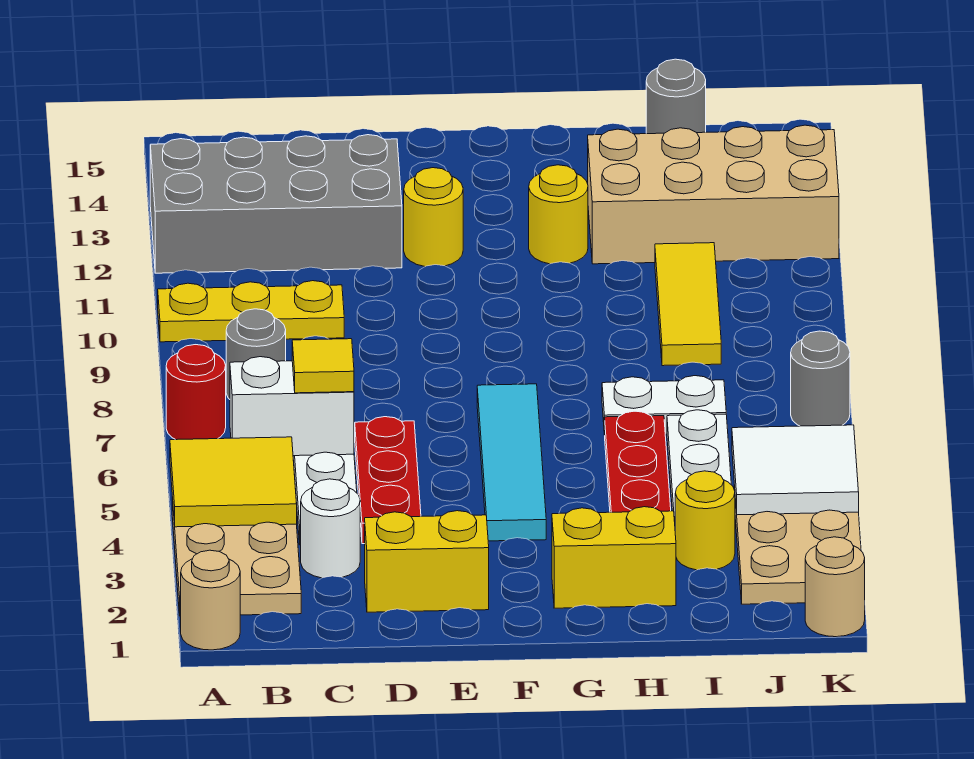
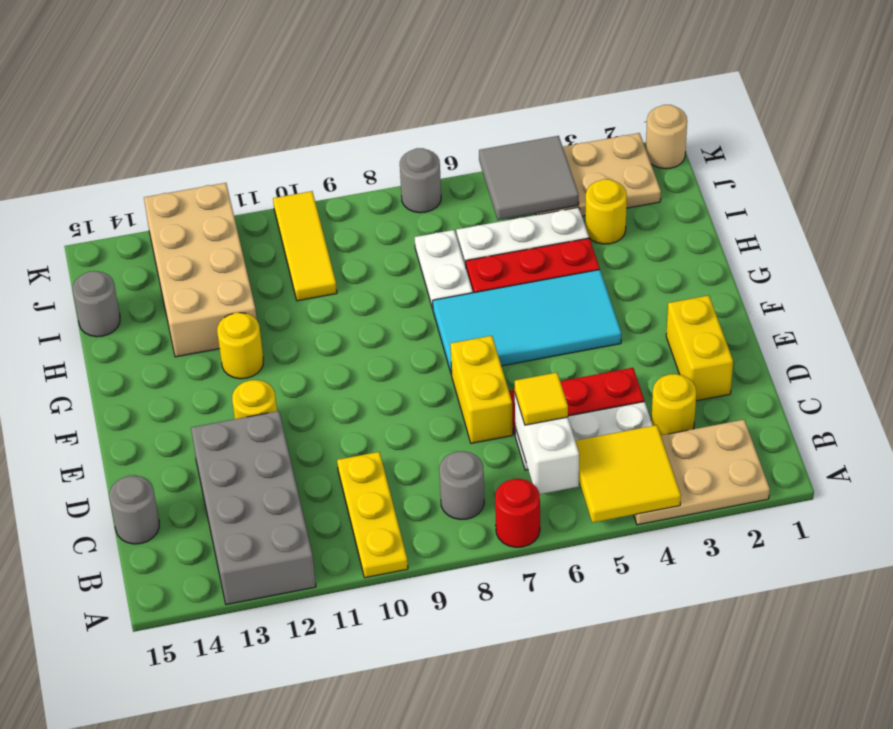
tan 1x1 round brick [181,550,240,650] -> none
white 1x1 round brick [301,479,360,578] -> yellow 1x1 round brick [651,374,696,435]
none -> grey 1x1 round brick [109,476,159,544]
cyan 1x4 tile [477,384,546,541] -> cyan 2x4 tile [433,270,621,375]
yellow 1x2 brick [552,507,676,608] -> yellow 1x2 brick moved to [450,336,513,443]
yellow 1x3 tile [655,243,721,366] -> yellow 1x3 tile turned to [273,191,337,301]
white 2x2 tile [732,425,859,515] -> grey 2x2 tile [479,136,579,220]

